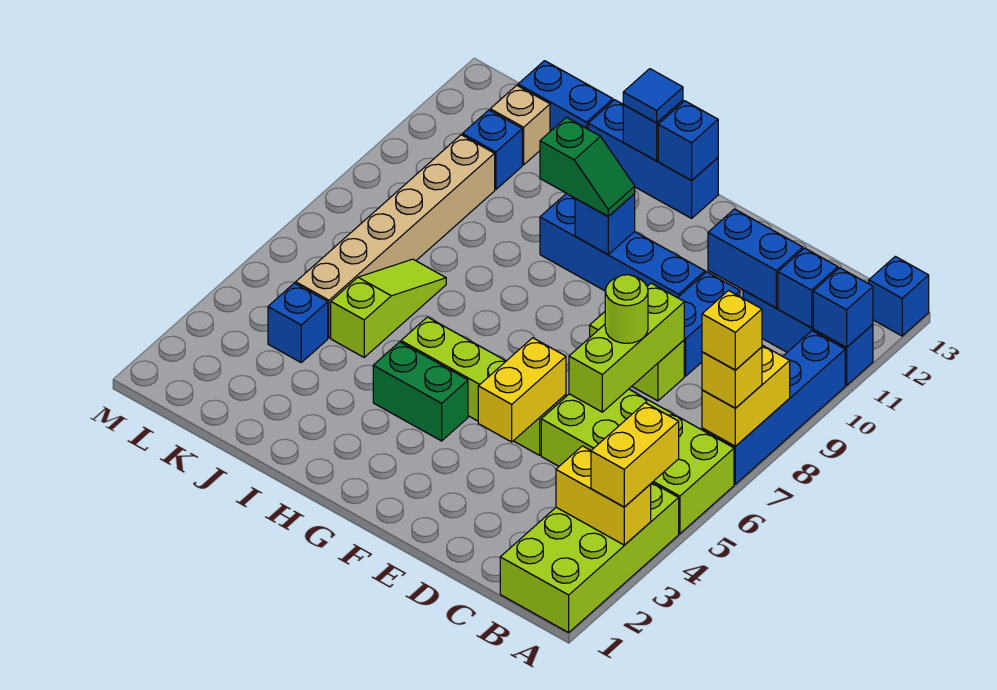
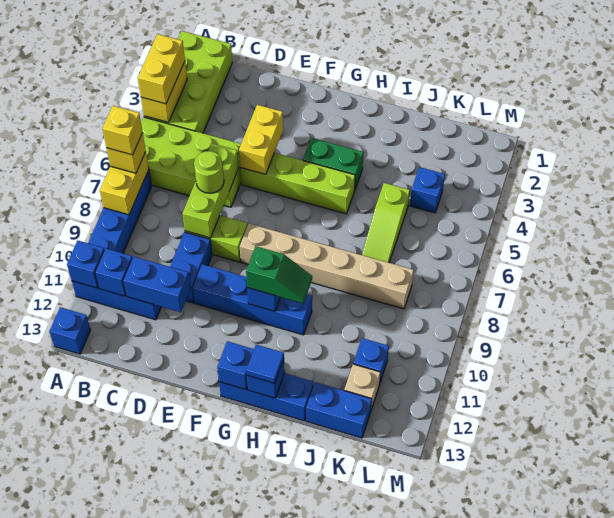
yellow 1x2 brick [556,446,651,545] -> yellow 1x2 brick turned to [141,62,187,122]
green 1x2 slope [540,117,635,217] -> green 1x2 slope turned to [246,246,312,303]
tan 1x6 brick [296,135,495,338] -> tan 1x6 brick turned to [240,223,414,309]

